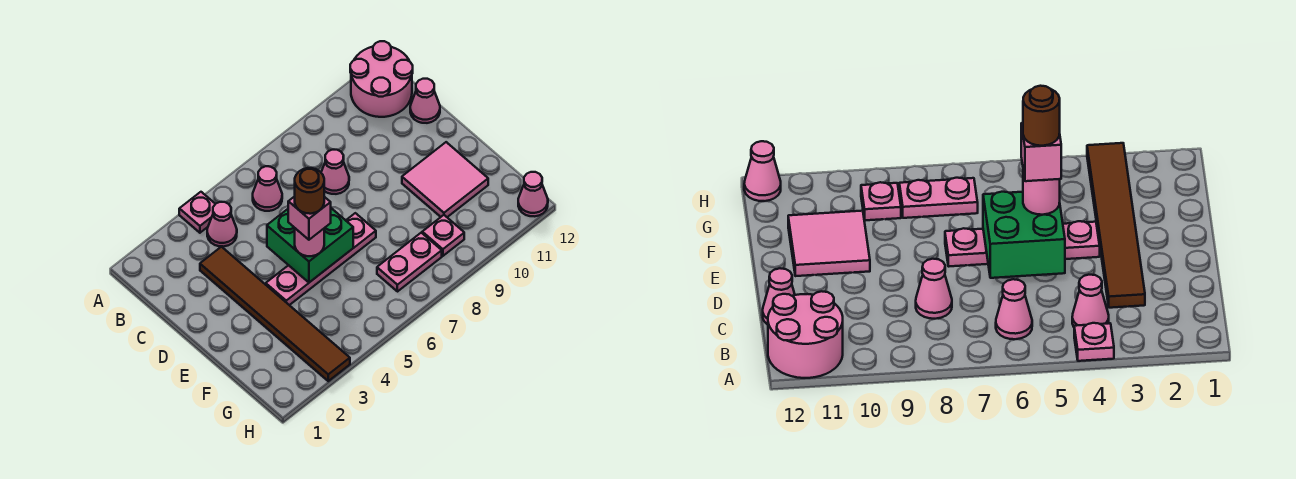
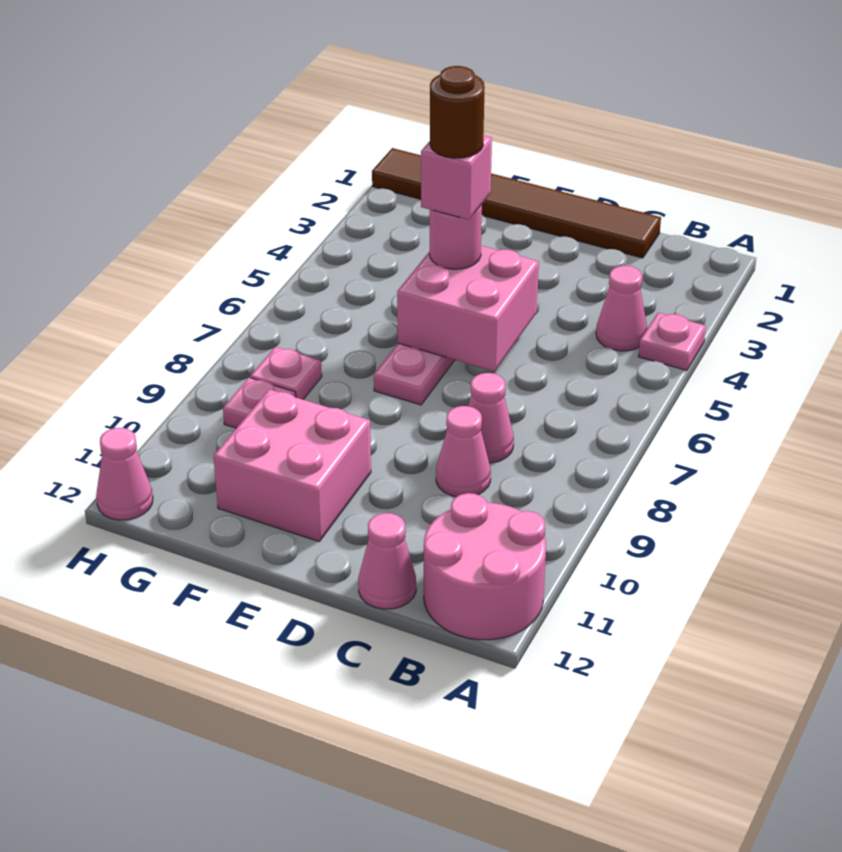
pink 1x1 cone [253,166,282,211] -> pink 1x1 cone moved to [436,406,491,497]
brown 1x6 tile [200,247,350,381] -> brown 1x6 tile moved to [372,148,661,258]
green 2x2 brick [267,208,353,282] -> pink 2x2 brick [397,246,539,371]
pink 2x2 tile [402,142,488,217] -> pink 2x2 brick [214,389,371,541]
pink 1x2 plate [377,233,442,292] -> pink 1x1 plate [250,347,322,399]

